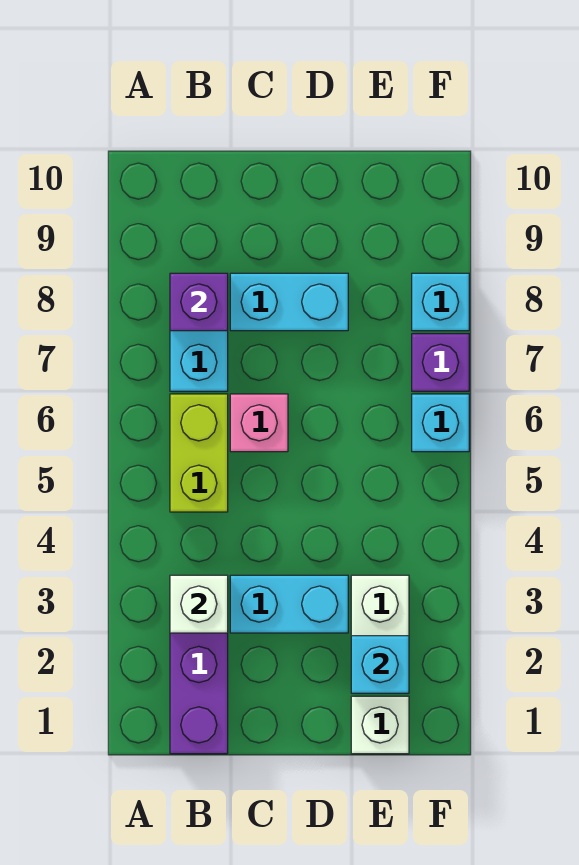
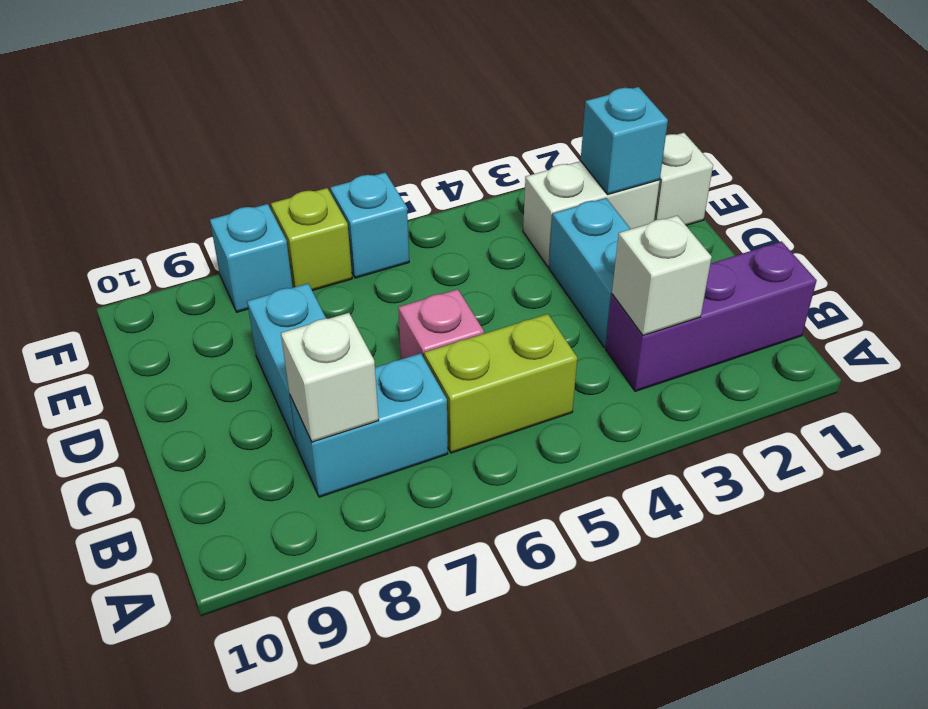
purple 1x1 brick [170,273,228,331] -> white 1x1 brick [281,313,379,442]
purple 1x1 brick [412,334,469,391] -> lime 1x1 brick [271,188,352,291]

